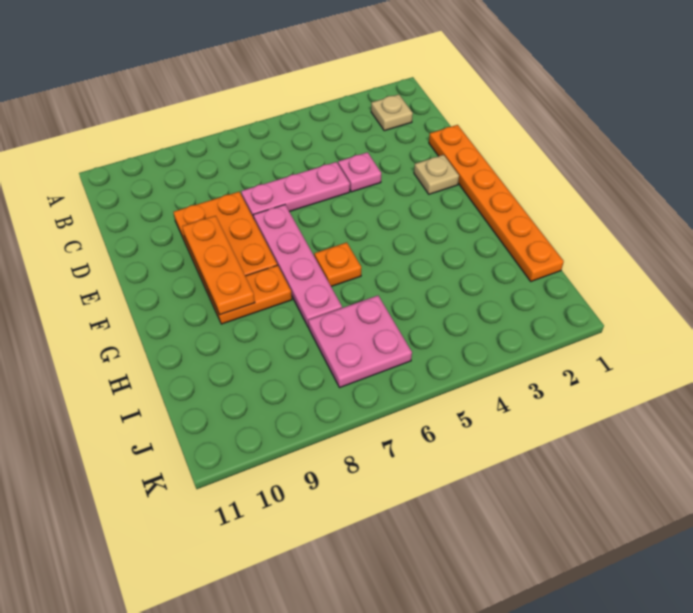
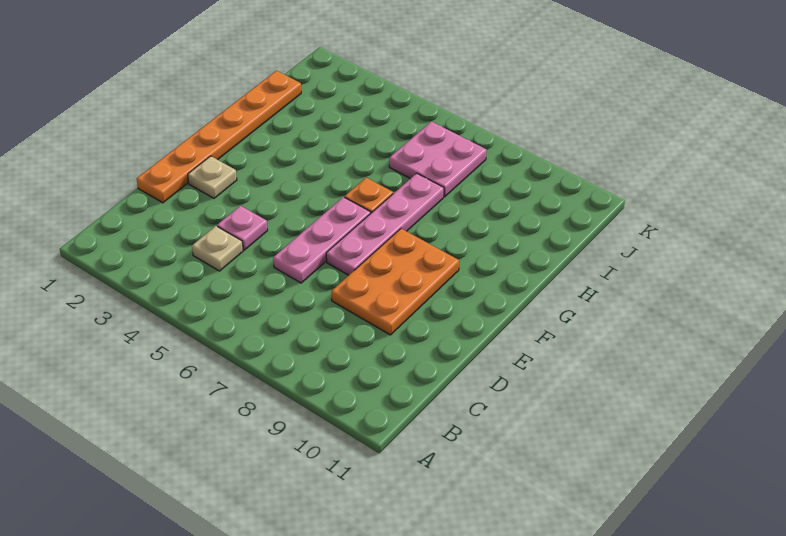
tan 1x1 plate [371,94,413,131] -> tan 1x1 plate moved to [192,226,243,271]
pink 1x3 plate [241,162,350,218] -> pink 1x3 plate turned to [273,197,371,283]
orange 1x3 plate [182,216,255,315] -> none
orange 1x2 plate [208,265,292,324] -> none

